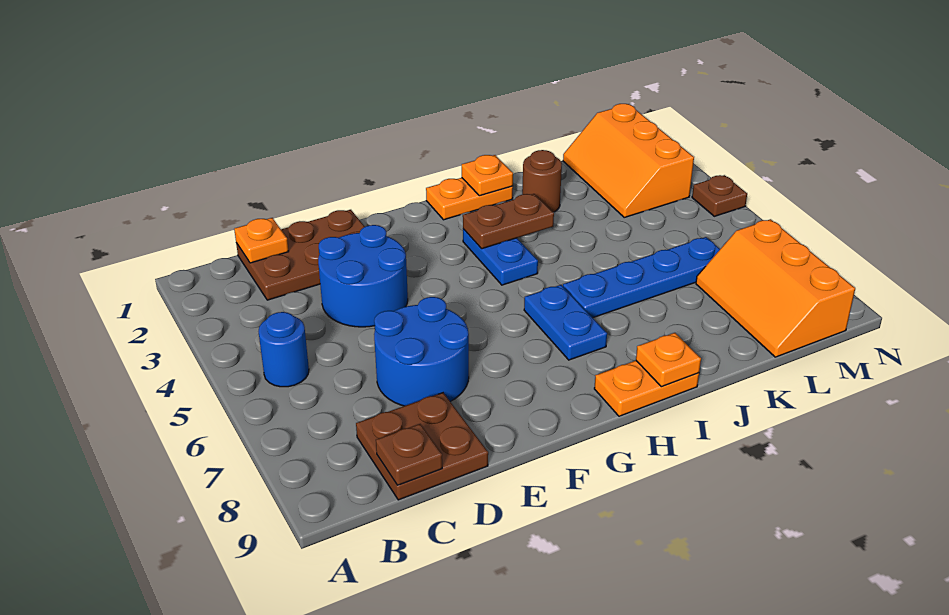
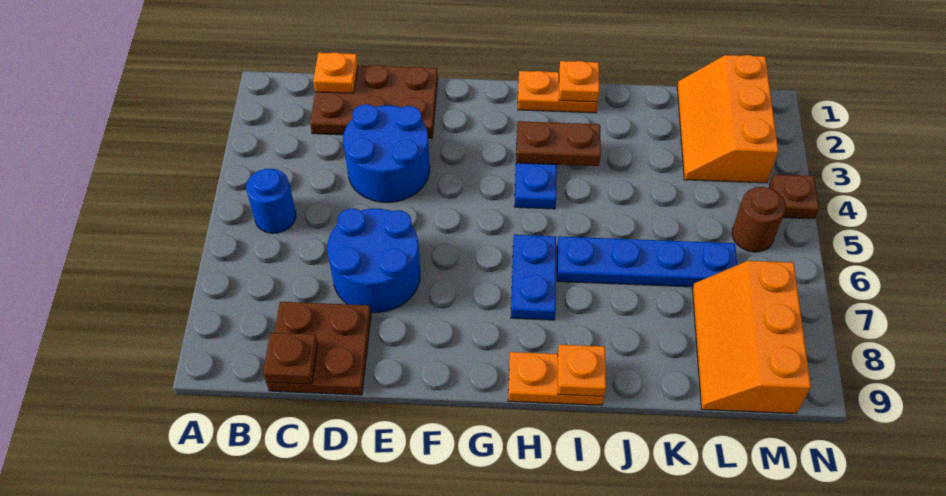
brown 1x1 round brick [522,150,562,212] -> brown 1x1 round brick moved to [732,187,786,252]

